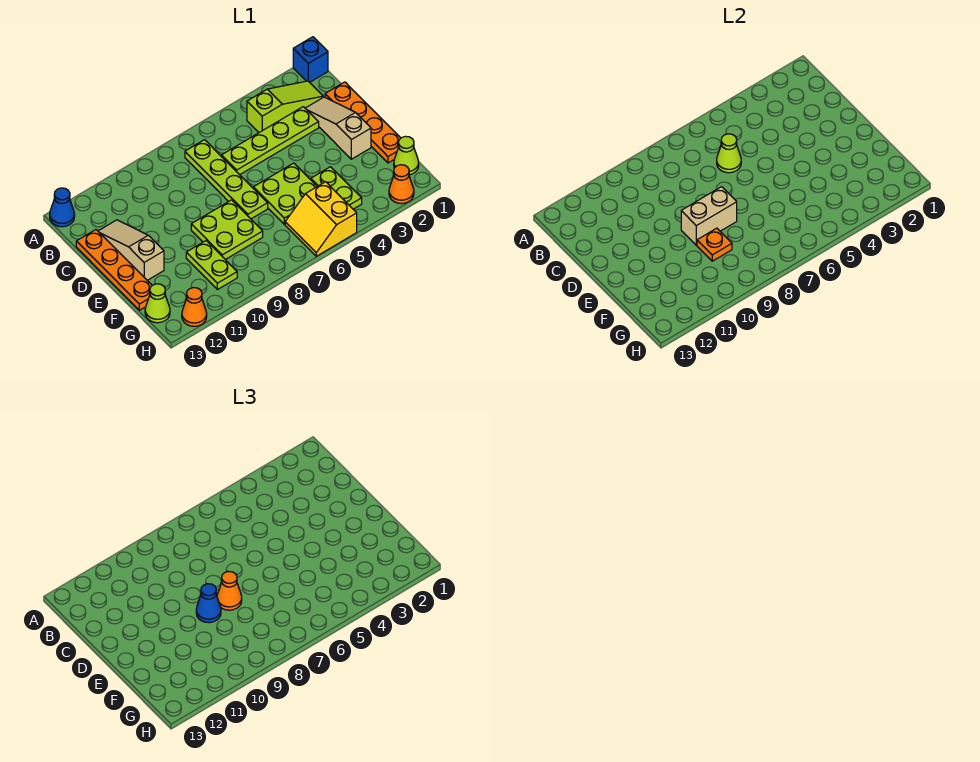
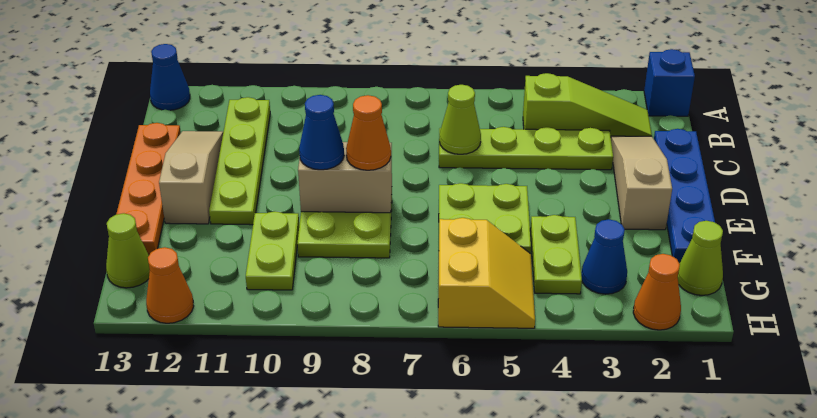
lime 1x4 plate [185,140,268,219] -> lime 1x4 plate moved to [209,97,270,225]
orange 1x4 plate [325,82,401,163] -> blue 1x4 plate [654,129,715,262]
orange 1x1 plate [697,228,732,261] -> none
none -> blue 1x1 cone [581,219,627,294]
yellow 2x2 slope [285,182,357,256] -> yellow 2x2 slope turned to [438,218,535,328]

